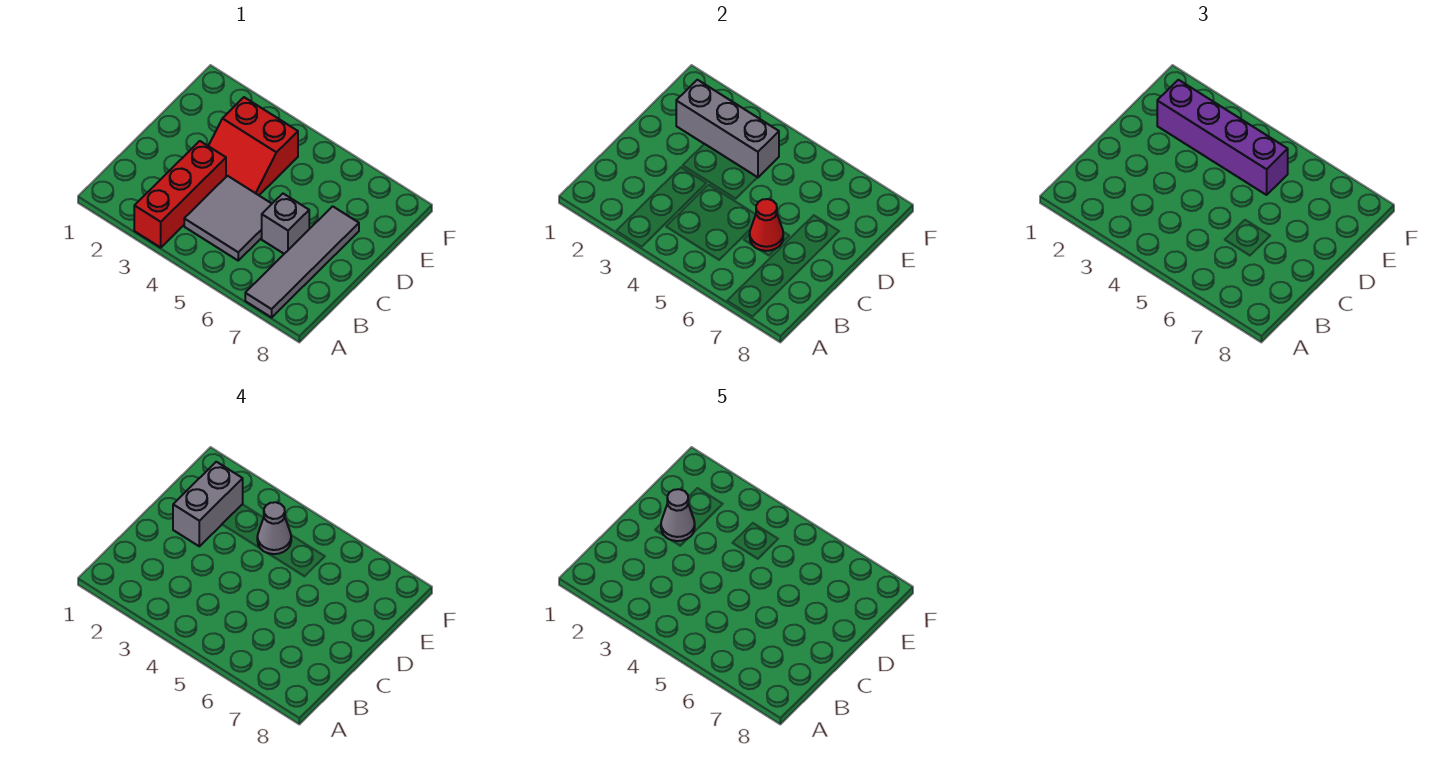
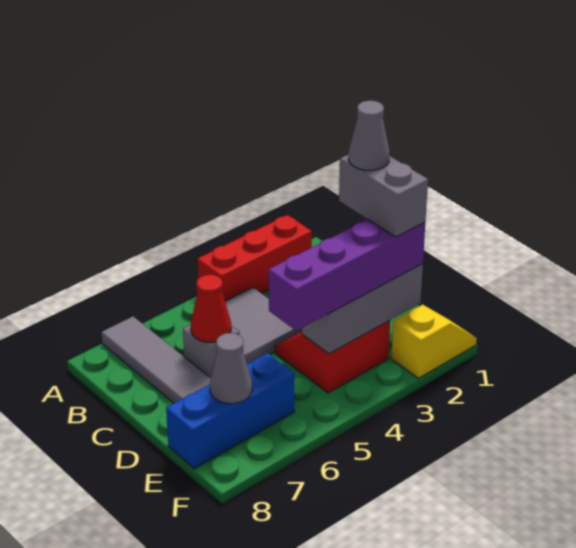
red 1x3 brick [134,141,226,247] -> red 1x3 brick turned to [198,215,312,301]
grey 1x1 cone [257,502,291,554] -> grey 1x1 cone moved to [210,333,252,404]
none -> blue 1x3 brick [166,353,295,469]
none -> yellow 1x2 slope [391,305,477,378]

